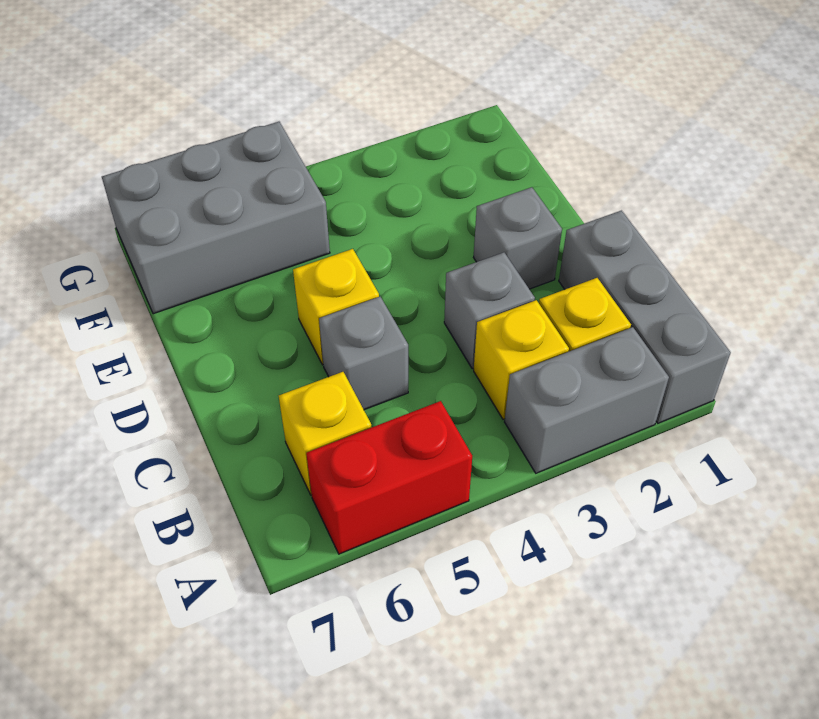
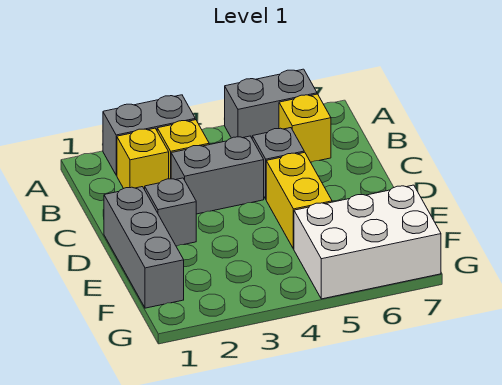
grey 1x3 brick [559,211,731,423] -> grey 1x3 brick moved to [104,187,184,308]
red 1x2 brick [306,401,472,554] -> grey 1x2 brick [225,69,317,138]
grey 1x1 brick [444,252,535,369] -> grey 1x2 brick [171,136,264,214]
yellow 1x1 brick [293,249,379,365] -> yellow 1x2 brick [266,152,332,249]
grey 2x3 brick [102,122,330,314] -> white 2x3 brick [294,185,441,299]

